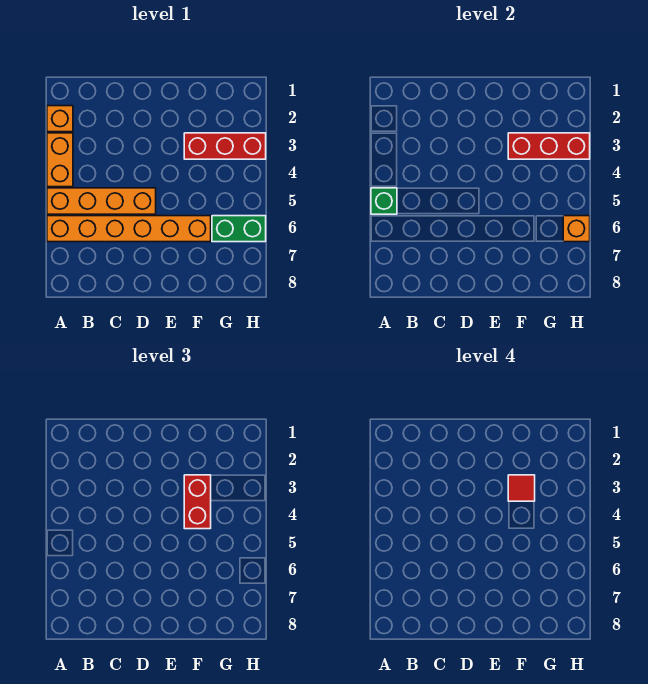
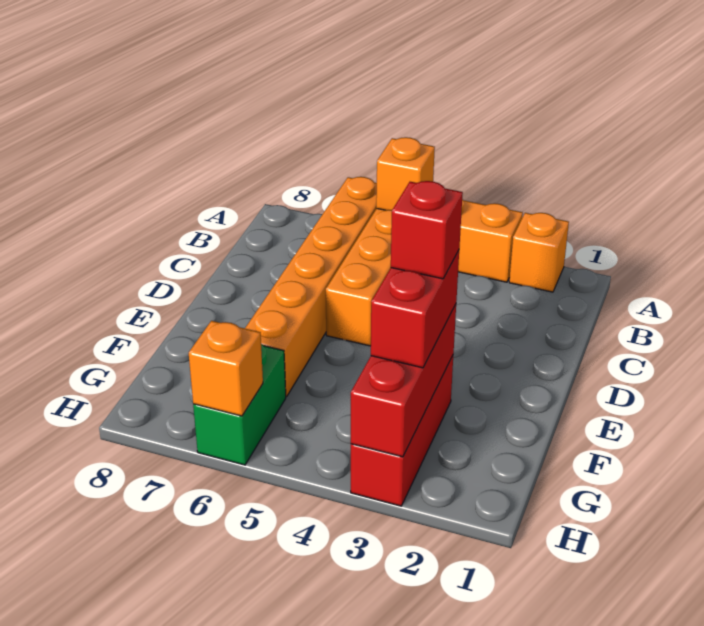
green 1x1 brick [371,188,397,214] -> orange 1x1 brick [376,137,435,210]
red 1x2 brick [184,475,211,529] -> red 1x2 brick turned to [371,251,459,368]
red 1x1 tile [508,475,535,501] -> red 1x1 brick [391,181,463,279]

